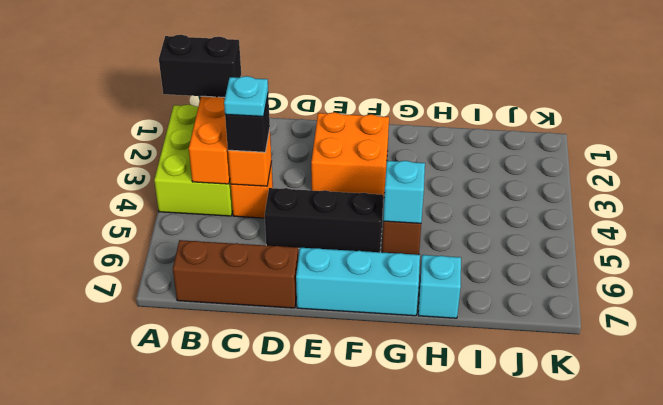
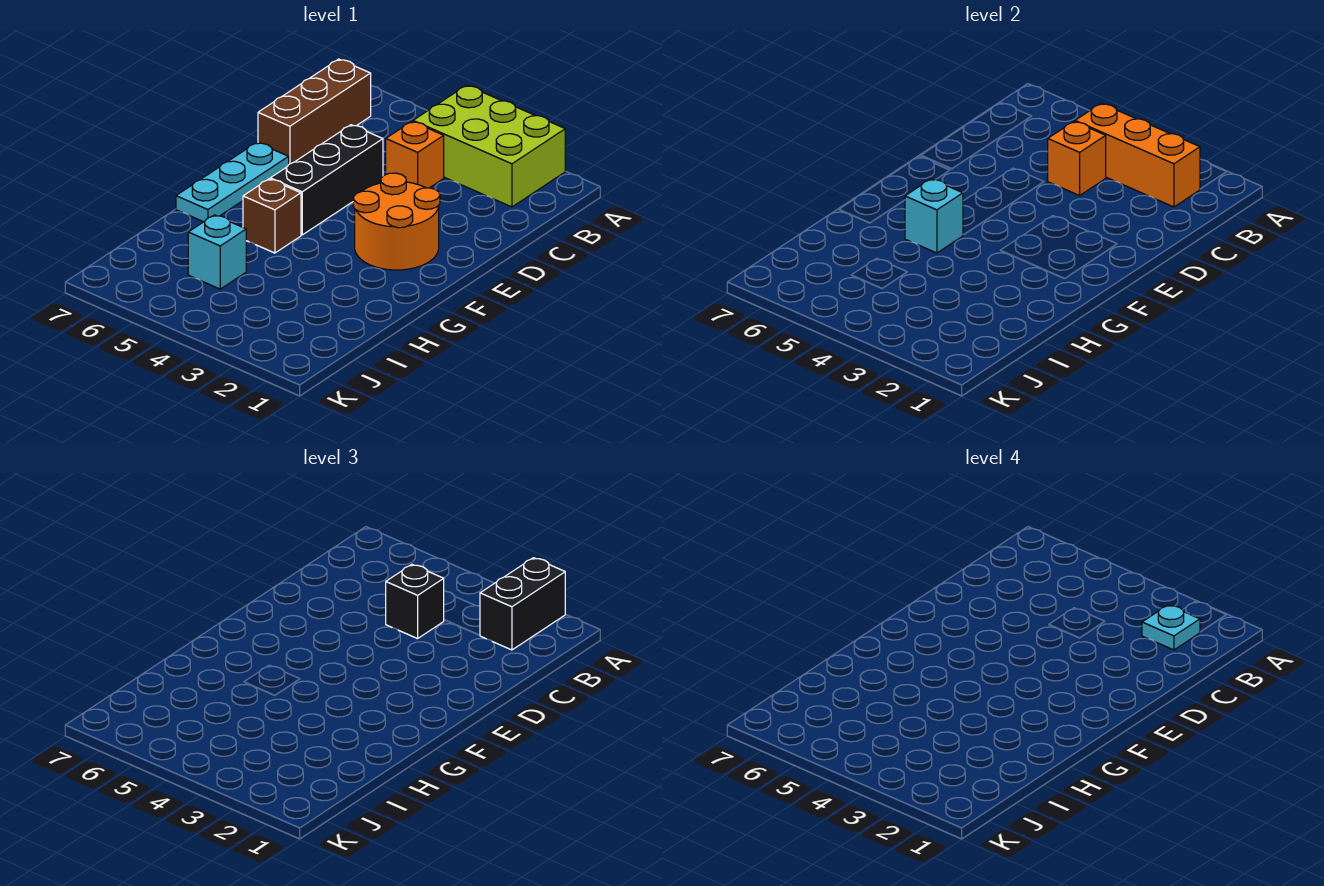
cyan 1x1 plate [224,76,268,117] -> cyan 1x1 plate moved to [1142,605,1200,650]
orange 2x2 brick [311,112,389,198] -> orange 2x2 round brick [353,173,440,270]
cyan 1x3 brick [296,248,420,316] -> cyan 1x3 plate [176,142,289,222]
cyan 1x1 brick [418,255,461,318] -> cyan 1x1 brick moved to [188,215,246,289]

